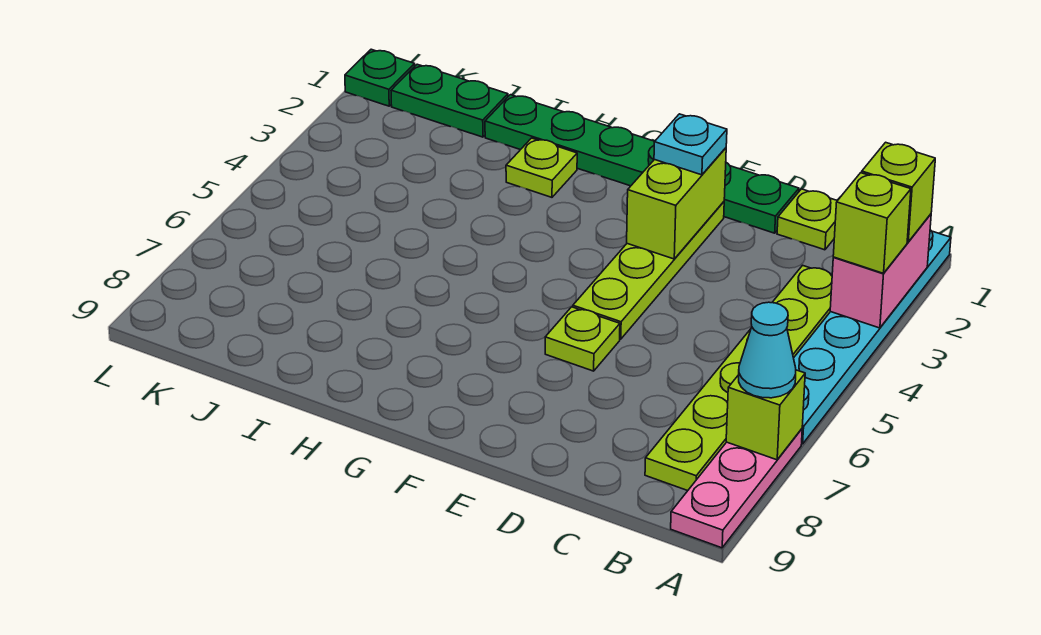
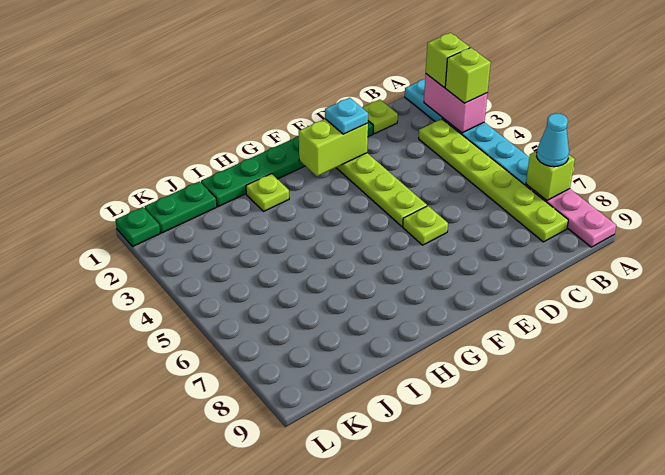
lime 1x2 brick [627,148,726,259] -> lime 1x2 brick turned to [299,119,368,176]

